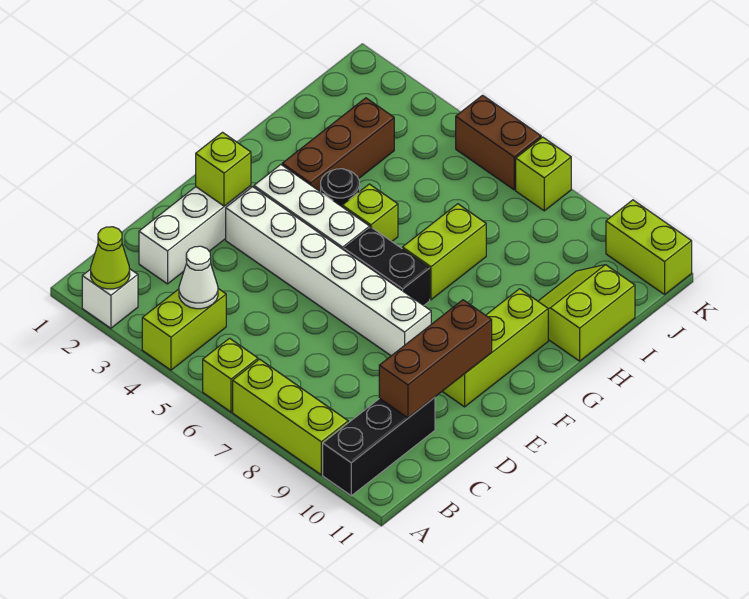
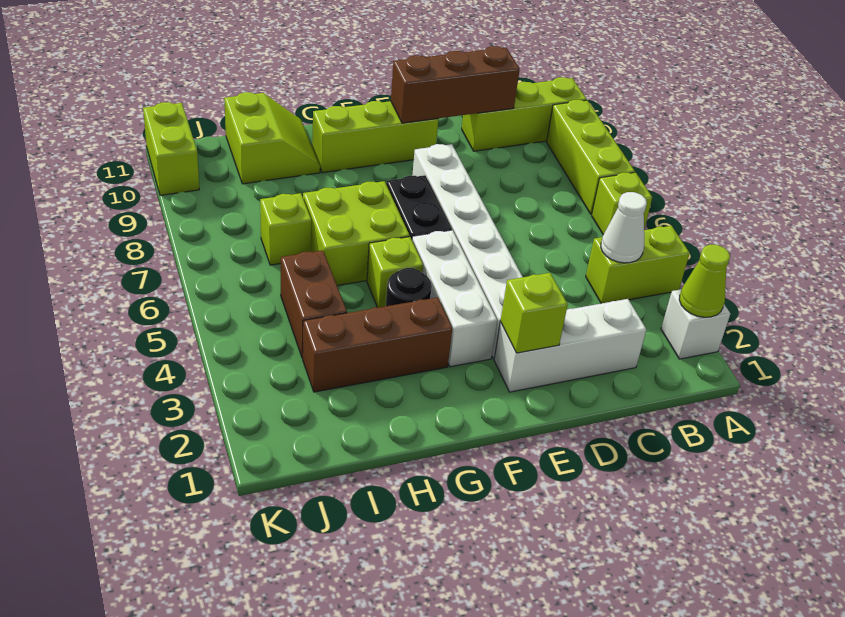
black 1x3 brick [323,397,435,496] -> lime 1x3 brick [462,77,587,151]
lime 1x2 brick [402,204,486,300] -> lime 2x2 brick [303,181,410,285]
lime 2x2 slope [538,265,635,361] -> lime 2x2 slope turned to [224,92,320,184]
brown 1x2 brick [456,95,541,190] -> brown 1x2 brick moved to [281,250,347,358]
lime 1x1 brick [516,137,571,211] -> lime 1x1 brick moved to [260,193,311,265]

